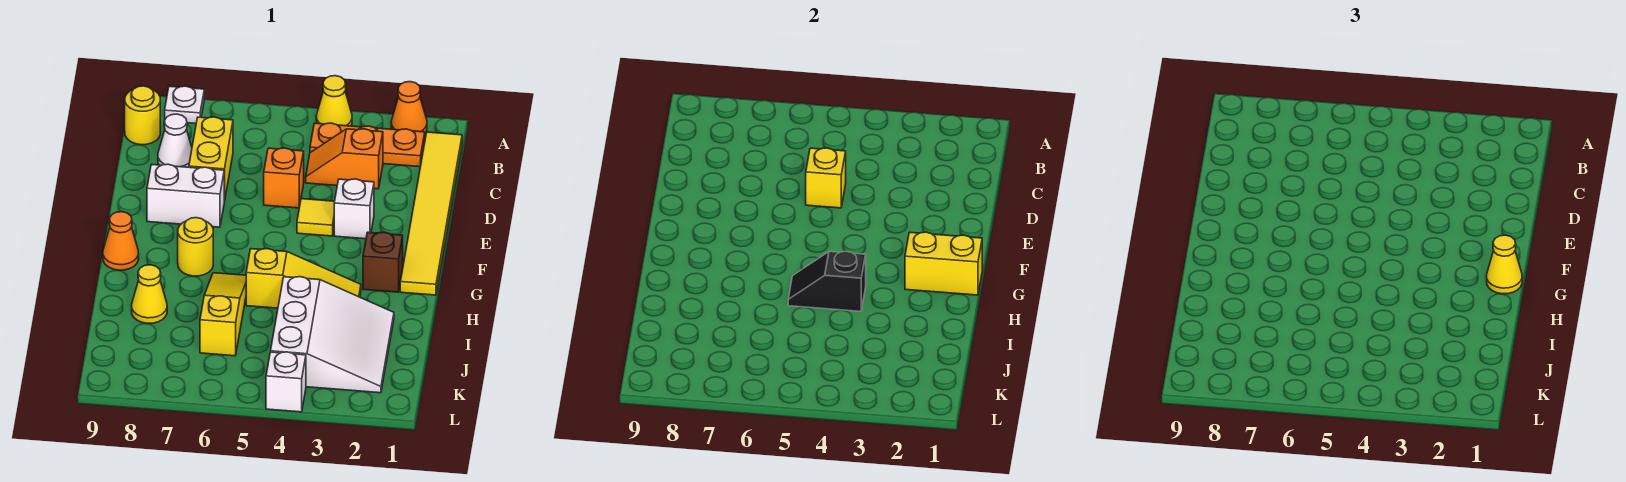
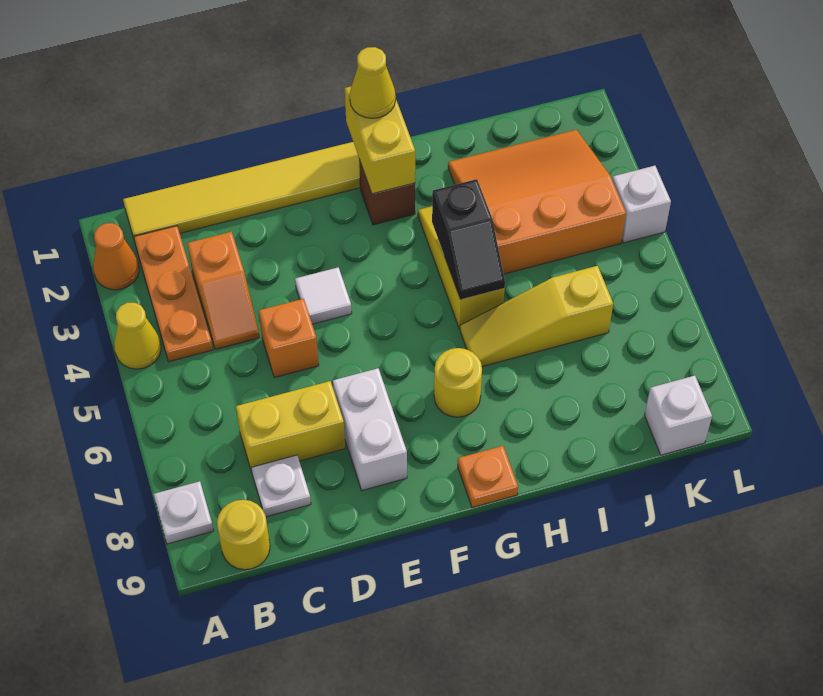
white 1x1 cone [158,114,192,167] -> white 1x1 plate [251,455,311,517]
yellow 1x1 brick [806,148,846,208] -> none
white 1x1 brick [334,179,374,239] -> white 1x1 brick moved to [644,376,712,455]
yellow 1x1 tile [297,199,335,236] -> white 1x1 tile [295,267,352,324]
orange 1x1 cone [103,212,139,270] -> orange 1x1 plate [458,446,518,508]
white 3x3 slope [271,277,394,393] -> orange 3x3 slope [448,130,626,274]
yellow 1x1 cone [132,265,167,323] -> none

